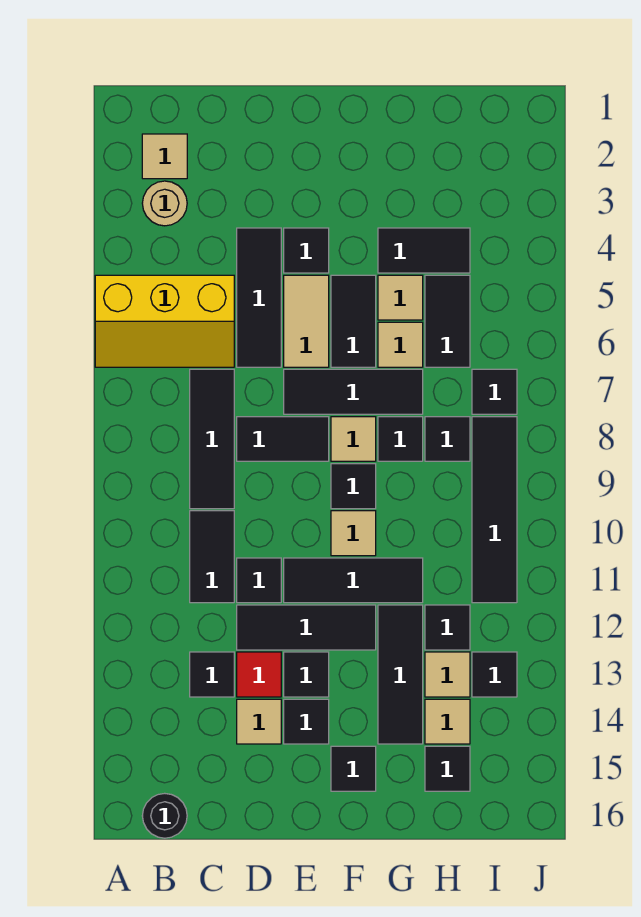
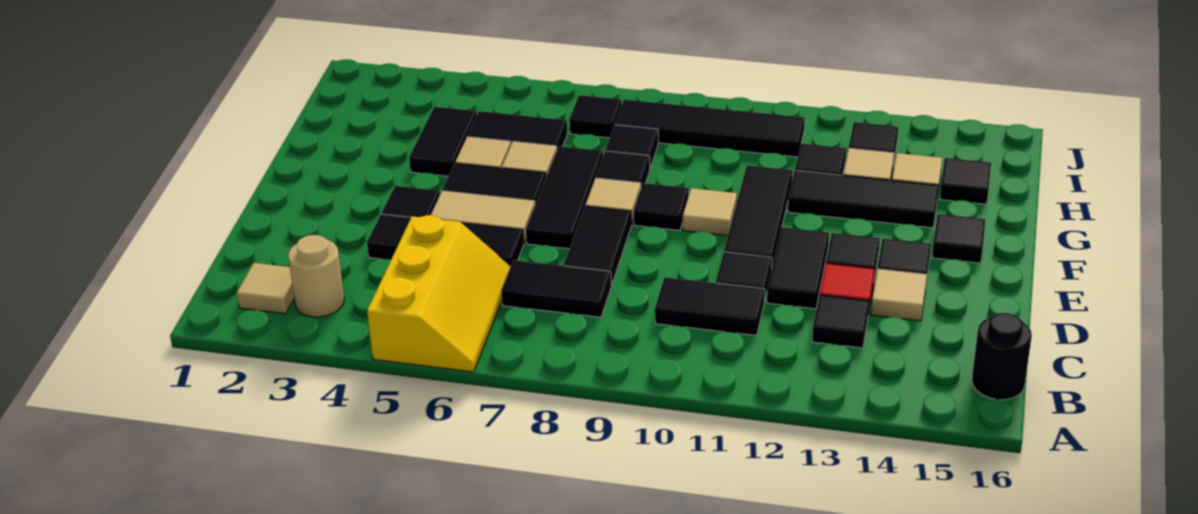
black 1x3 tile [190,369,234,509] -> black 1x2 tile [501,260,611,317]
black 1x3 tile [237,605,376,650] -> black 1x2 tile [767,228,829,309]

